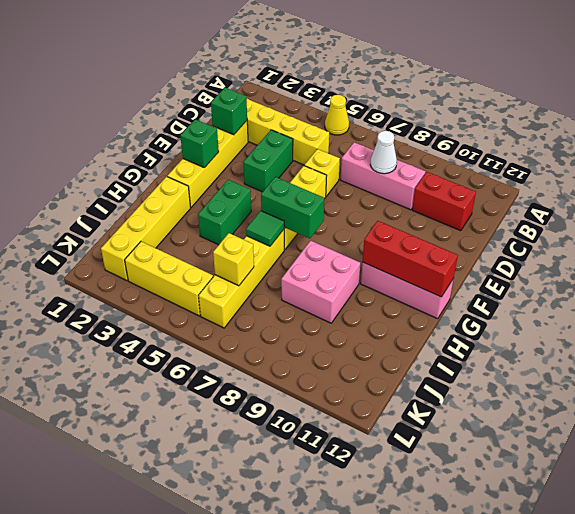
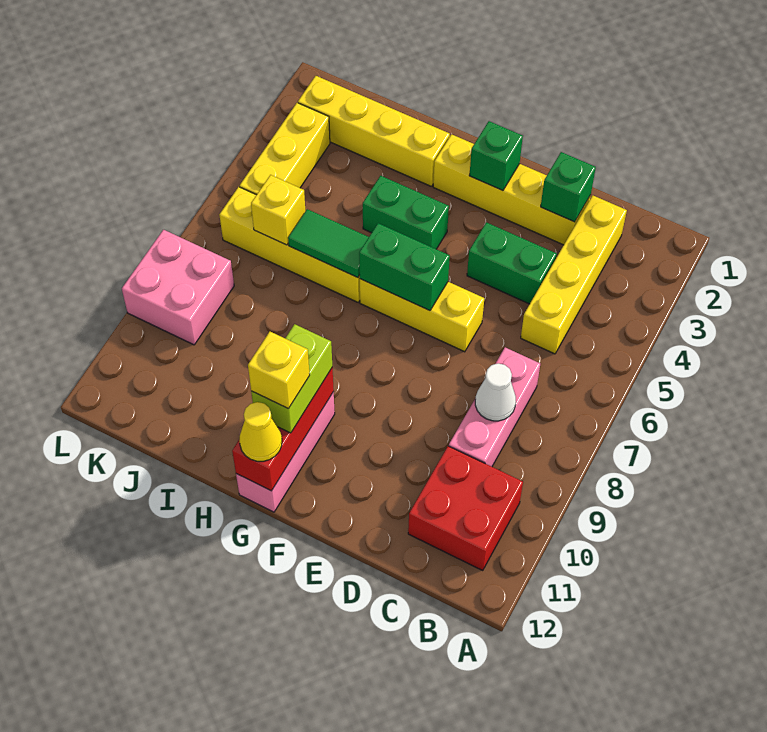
yellow 1x1 cone [325,95,349,135] -> yellow 1x1 cone moved to [240,402,282,461]
red 1x2 brick [412,172,476,231] -> red 2x2 brick [408,446,523,570]
yellow 1x1 brick [304,149,340,196] -> yellow 1x1 brick moved to [248,332,310,409]
green 1x2 brick [261,177,324,238] -> green 1x2 brick turned to [359,223,450,311]
none -> lime 1x2 brick [251,324,332,433]
green 1x1 tile [246,211,284,246] -> green 1x2 tile [288,209,369,278]
pink 2x2 brick [281,241,360,323] -> pink 2x2 brick moved to [122,230,234,345]

